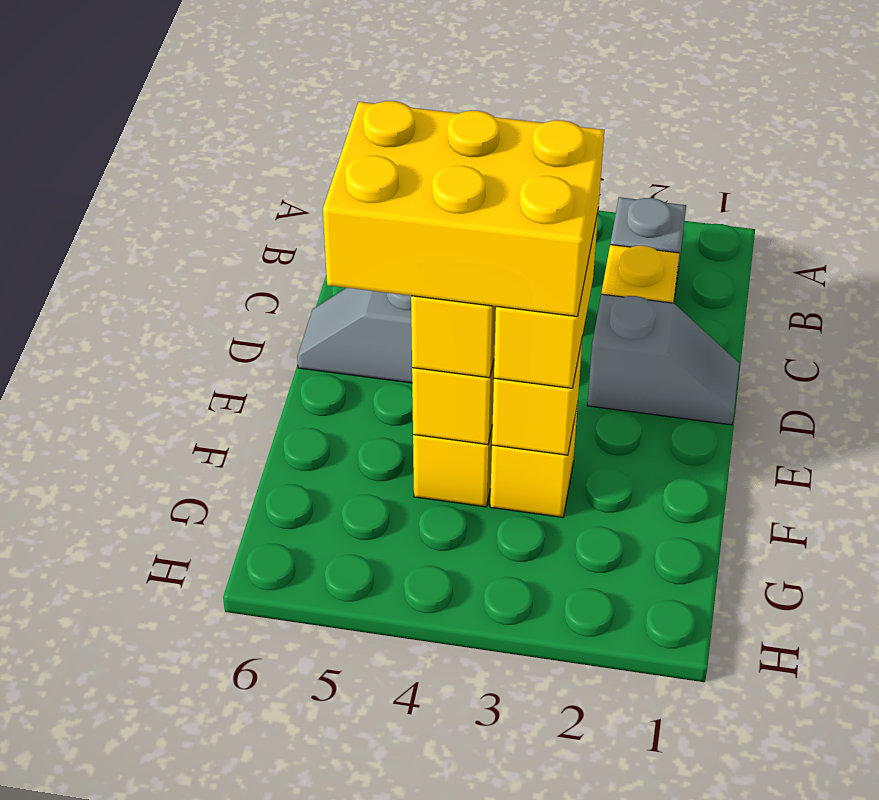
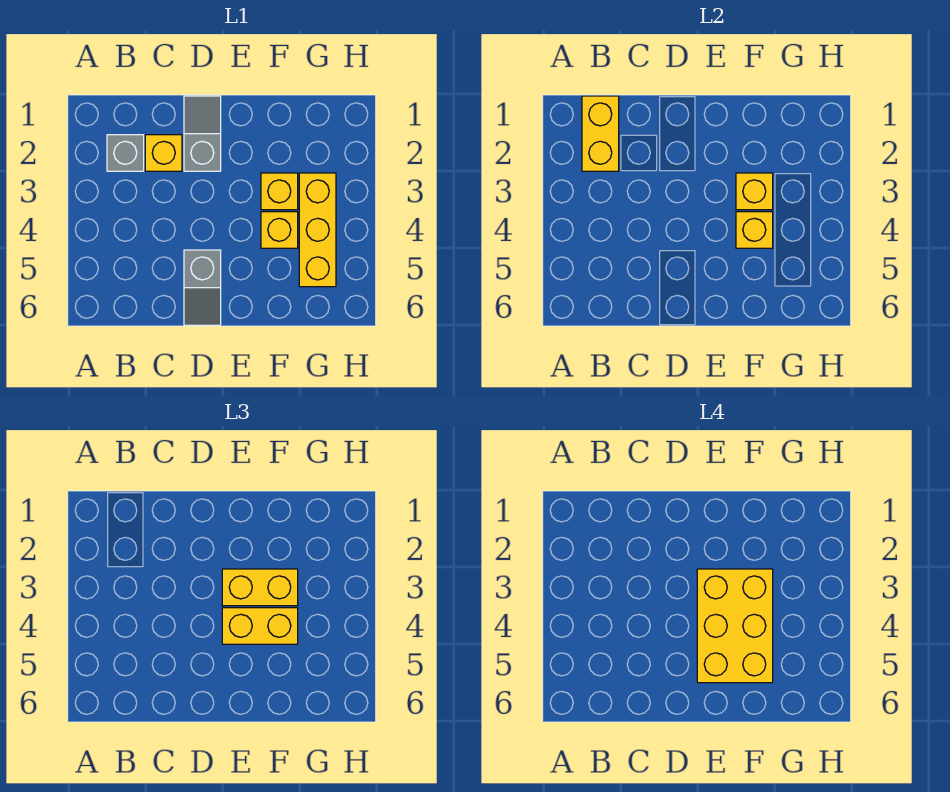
none -> yellow 1x2 brick [582,96,619,171]
none -> yellow 1x3 brick [299,173,336,287]

